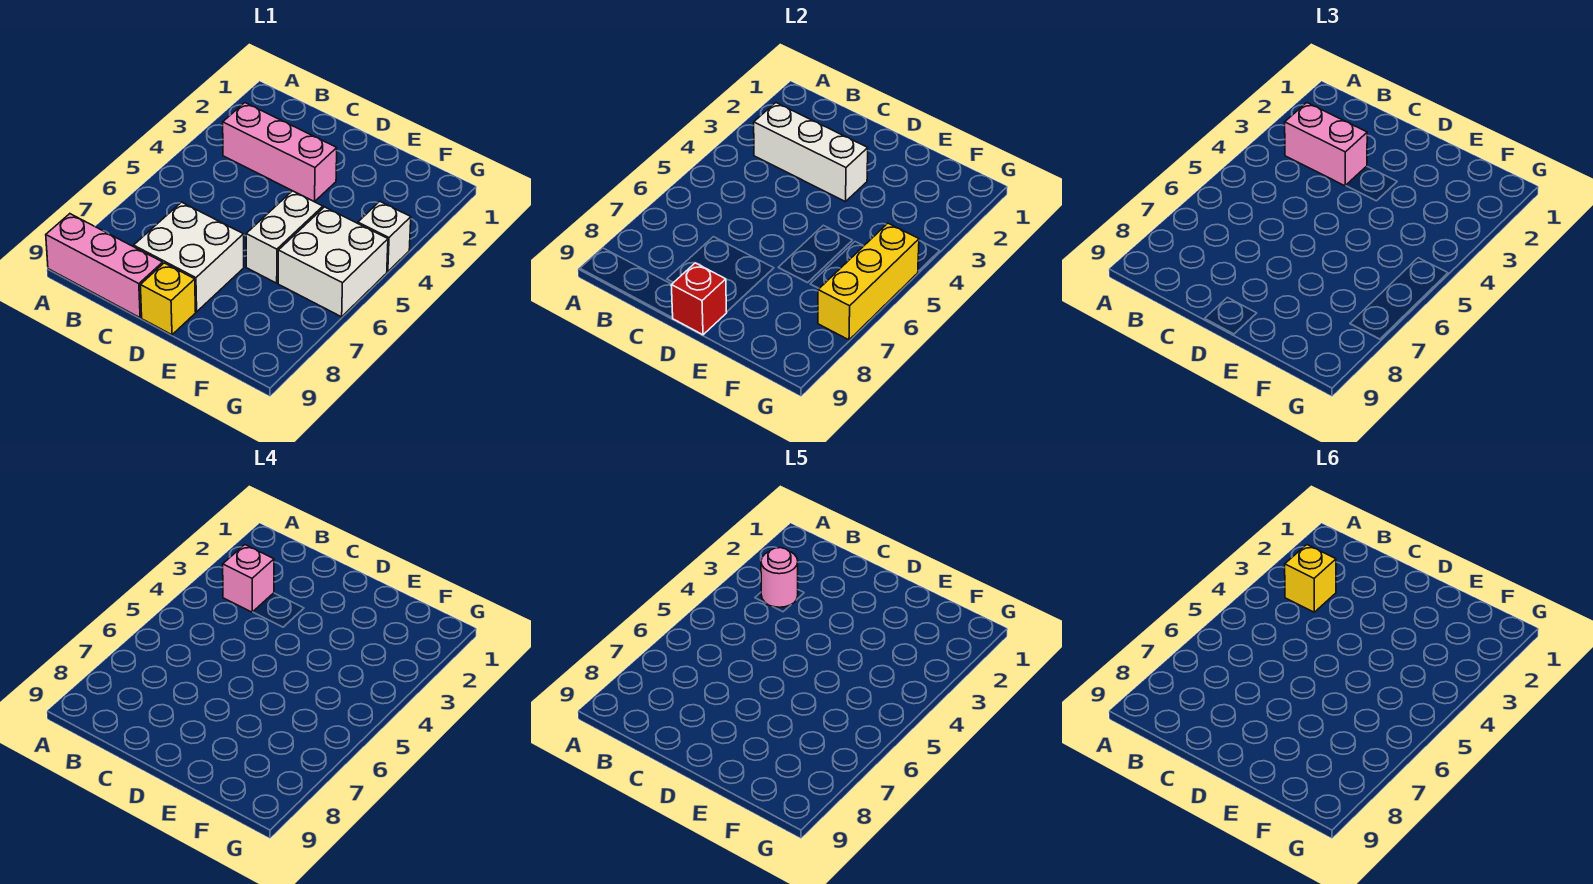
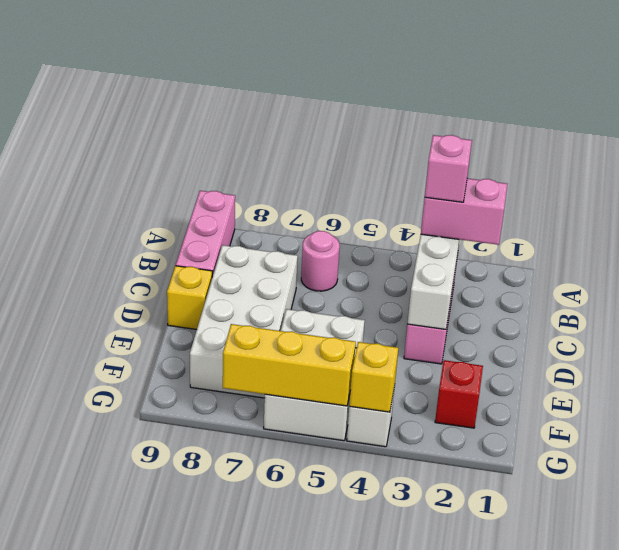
pink 1x2 brick [1285,103,1367,186] -> pink 1x2 brick turned to [421,178,507,245]
pink 1x1 round brick [761,548,798,607] -> pink 1x1 round brick moved to [301,231,340,291]
yellow 1x1 brick [1285,545,1336,612] -> yellow 1x1 brick moved to [349,342,398,412]
white 2x2 brick [134,202,244,312] -> white 2x4 brick [190,245,298,398]
red 1x1 brick [671,263,727,335] -> red 1x1 brick moved to [435,360,483,428]

